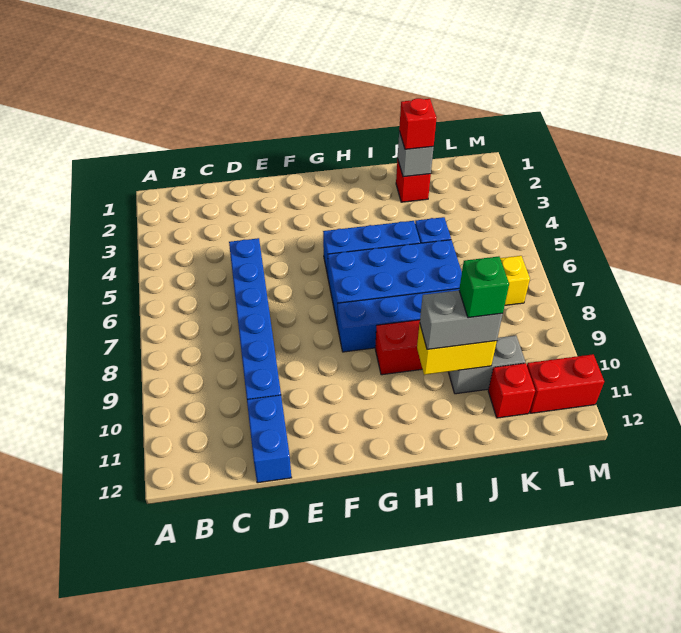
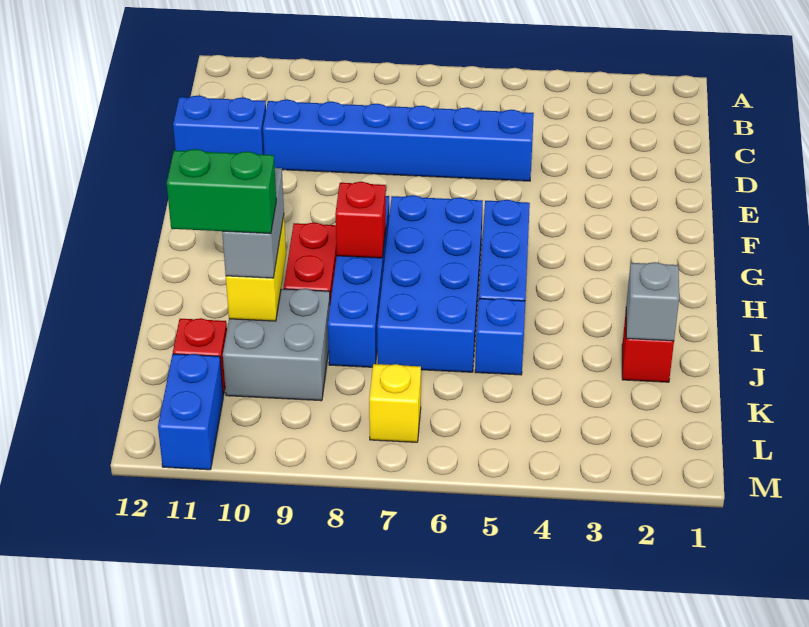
red 1x1 brick [399,98,436,149] -> red 1x1 brick moved to [335,182,386,258]
grey 1x2 brick [449,336,525,394] -> grey 2x2 brick [223,289,330,401]
green 1x1 brick [459,256,509,318] -> green 1x2 brick [167,149,276,234]
red 1x2 brick [527,354,604,413] -> blue 1x2 brick [158,354,223,470]

